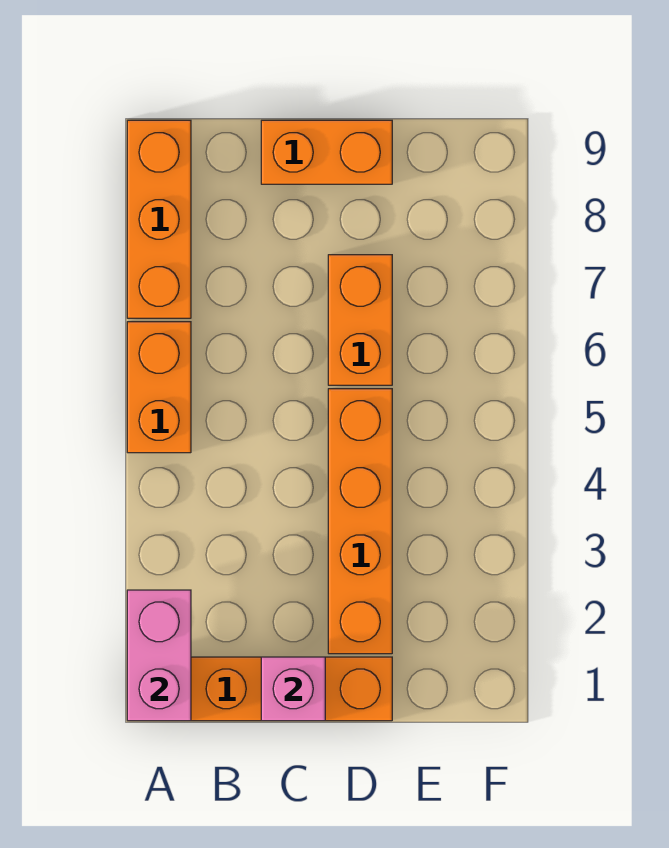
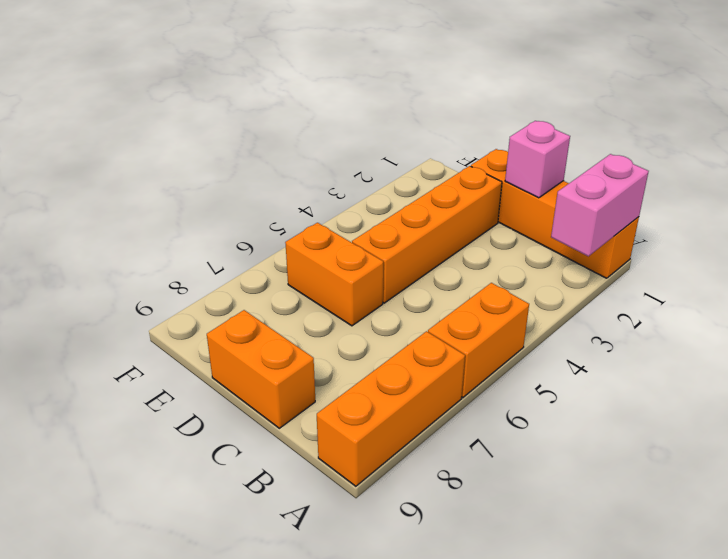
orange 1x2 brick [328,255,392,385] -> orange 1x2 brick turned to [285,223,383,326]

